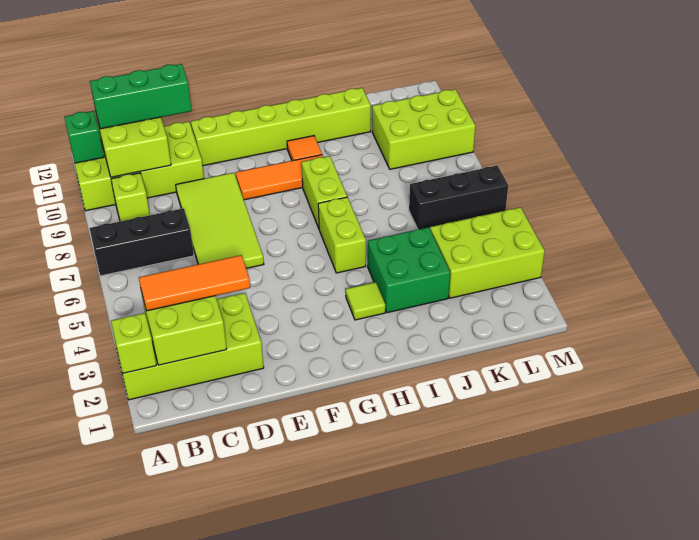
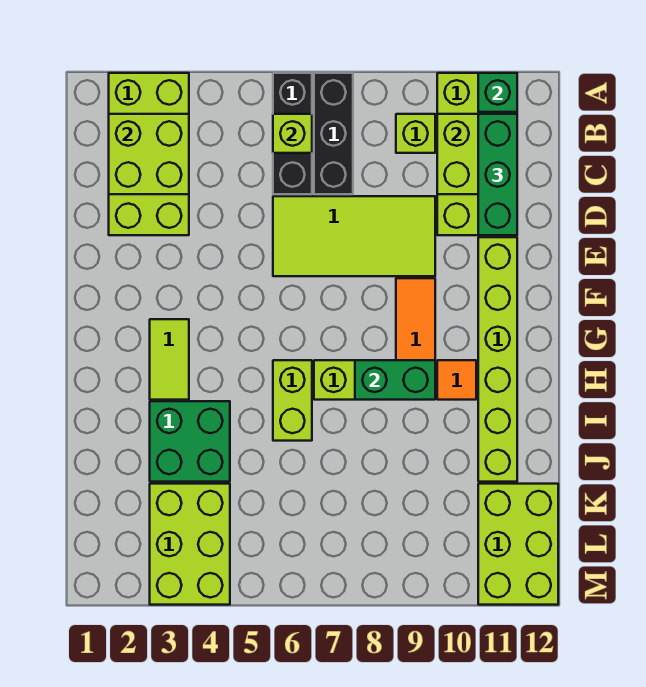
lime 1x1 brick [111,313,156,373] -> lime 1x1 brick moved to [273,114,312,153]
orange 1x3 tile [139,255,250,311] -> none
lime 1x1 tile [346,282,385,320] -> lime 1x2 tile [150,319,189,400]
lime 1x2 brick [318,197,366,273] -> lime 1x2 brick turned to [273,360,312,441]
none -> green 1x2 brick [355,360,435,400]
black 1x3 brick [409,166,508,229] -> black 1x3 brick moved to [273,73,312,194]
lime 2x3 brick [372,89,475,169] -> lime 2x3 brick moved to [478,484,558,605]

